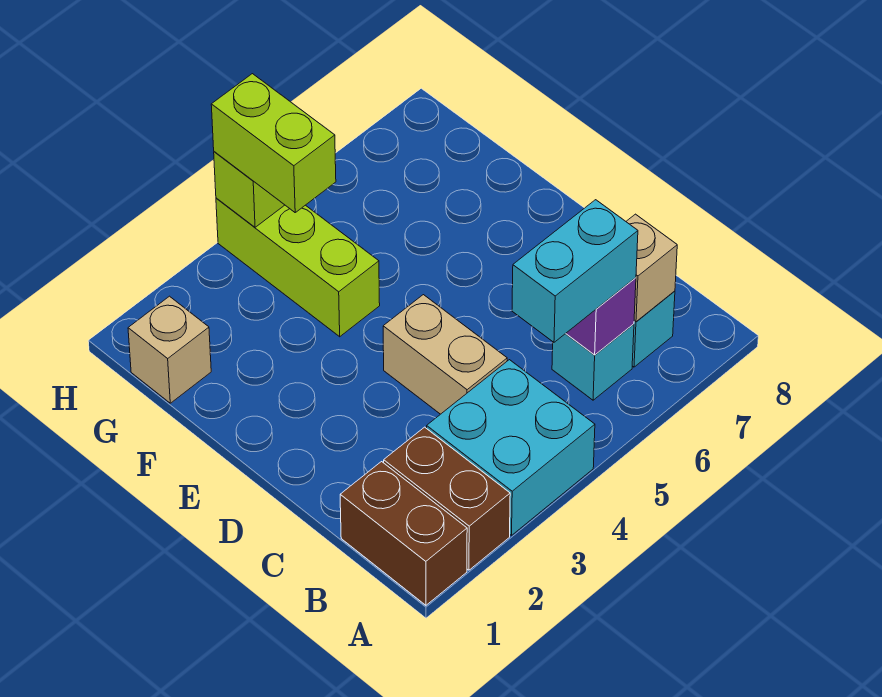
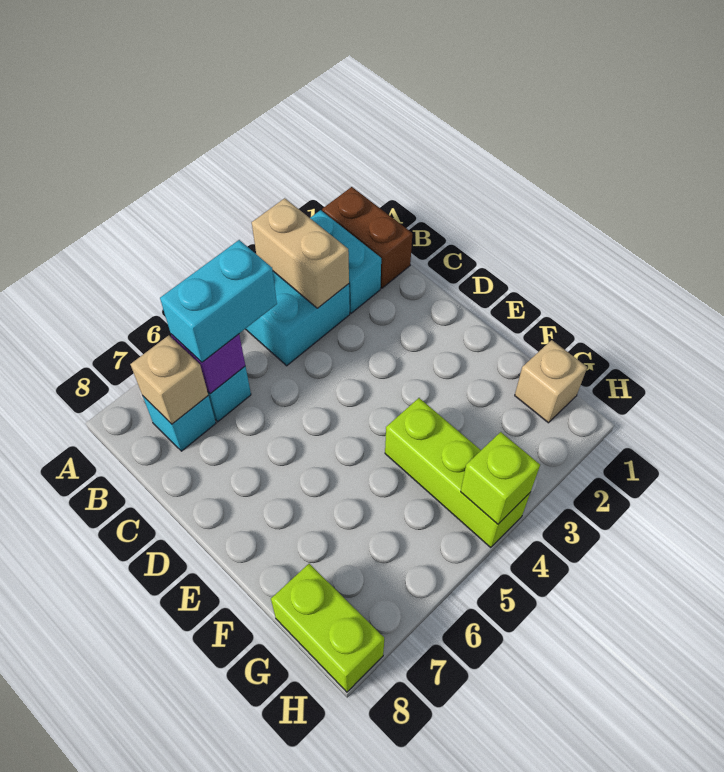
brown 1x2 brick [384,427,510,570] -> cyan 1x2 brick [310,210,381,313]
tan 1x2 brick [383,295,507,414] -> tan 1x2 brick moved to [252,198,349,308]
lime 1x2 brick [211,74,336,212] -> lime 1x2 brick moved to [271,564,384,692]

